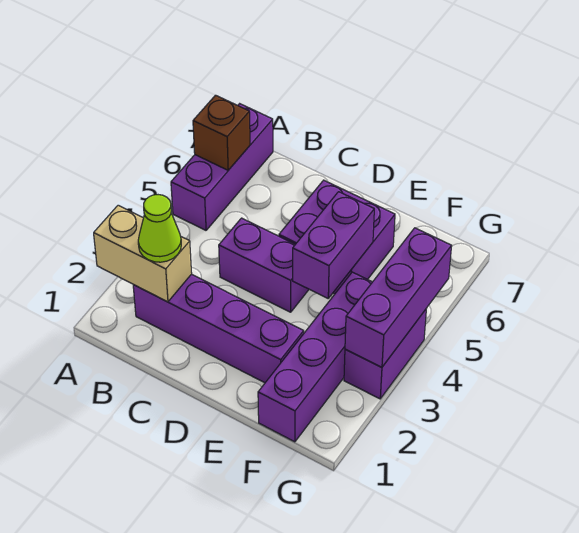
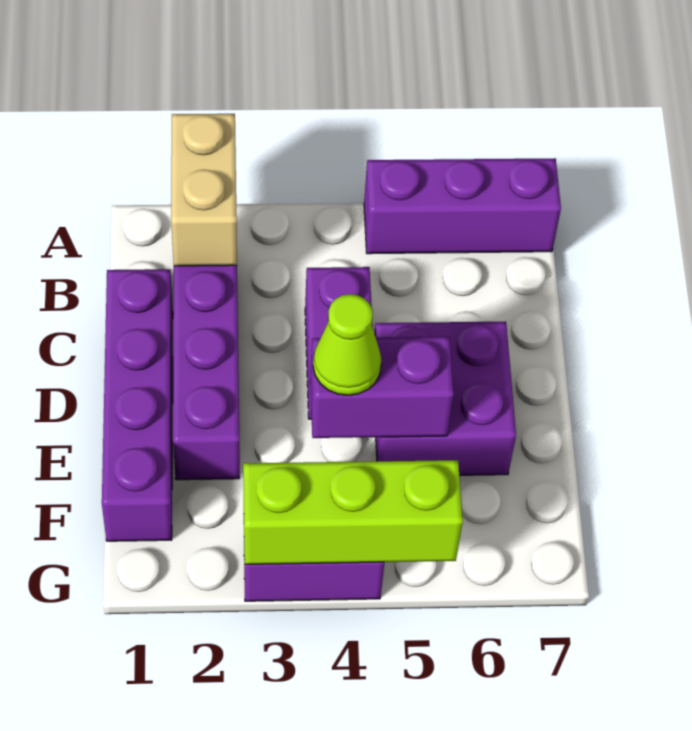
brown 1x1 brick [193,95,250,170] -> none
lime 1x1 cone [138,195,181,262] -> lime 1x1 cone moved to [313,294,382,395]
purple 1x4 brick [258,272,372,442] -> purple 1x4 brick turned to [102,269,173,541]
purple 1x3 brick [345,228,452,367] -> lime 1x3 brick [243,460,463,564]

